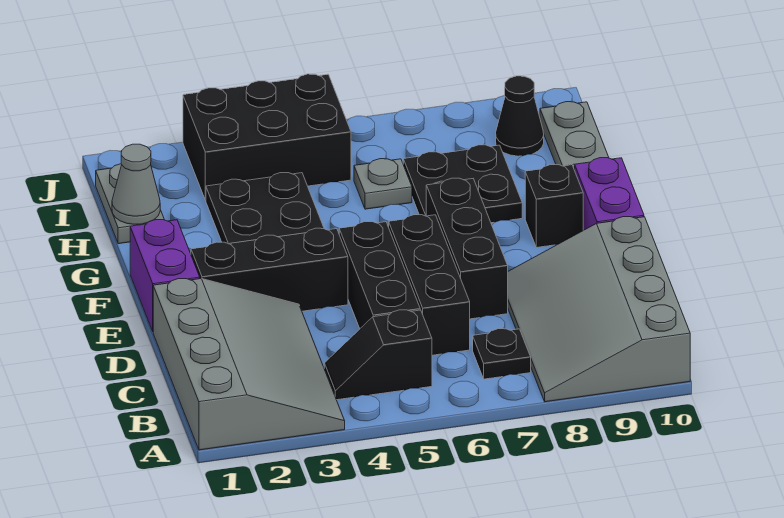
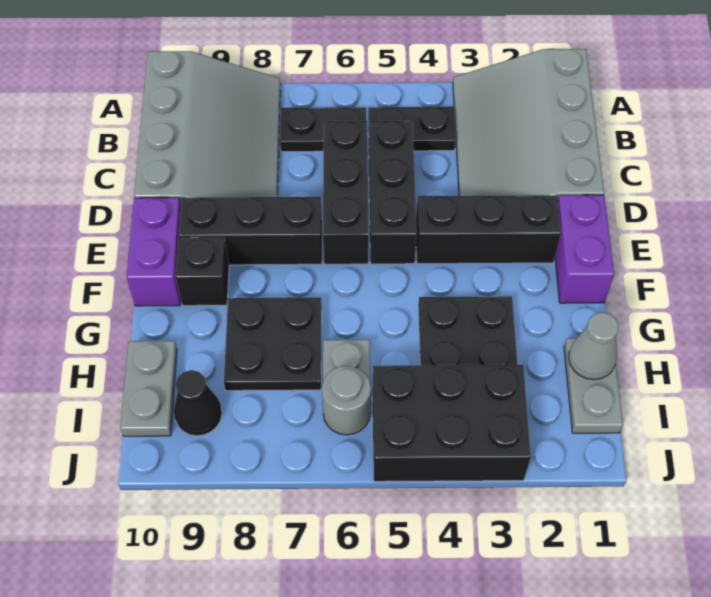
black 1x2 slope [324,310,432,400] -> black 1x2 plate [368,107,456,151]
black 1x1 plate [473,329,531,379] -> black 1x2 plate [280,107,366,152]
black 1x3 brick [426,178,508,319] -> black 1x3 brick turned to [179,197,322,265]
none -> grey 1x1 round brick [322,366,371,435]

